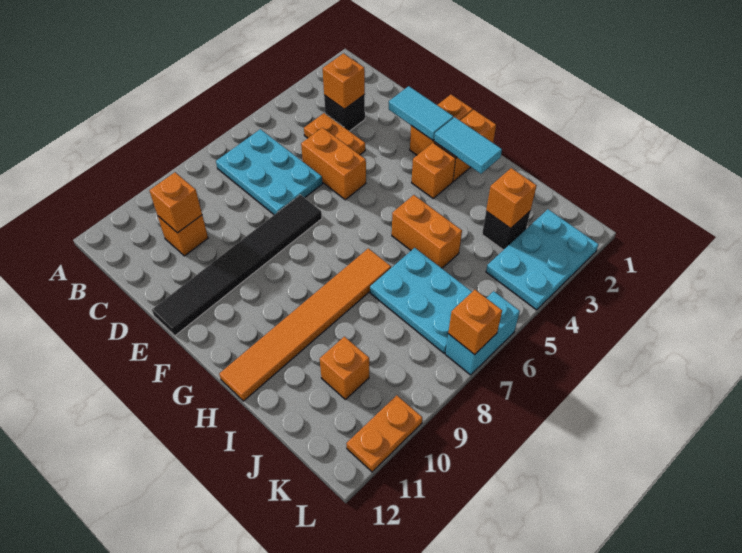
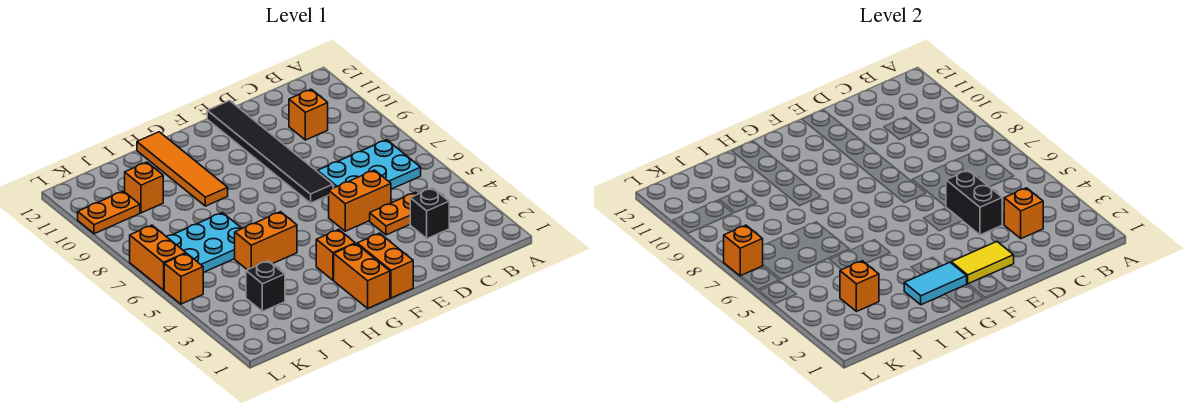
orange 1x1 brick [150,172,202,233] -> orange 1x1 brick moved to [164,253,203,304]
none -> black 1x2 brick [946,170,1002,235]
cyan 1x2 tile [389,86,453,140] -> yellow 1x2 tile [951,242,1014,284]
orange 1x6 tile [219,248,391,401] -> orange 1x4 tile [137,132,228,206]
cyan 2x3 plate [486,209,599,310] -> none
cyan 1x2 brick [445,291,520,375] -> orange 1x2 brick [130,225,186,290]
orange 1x2 plate [346,395,422,472] -> orange 1x2 plate turned to [78,191,140,234]

